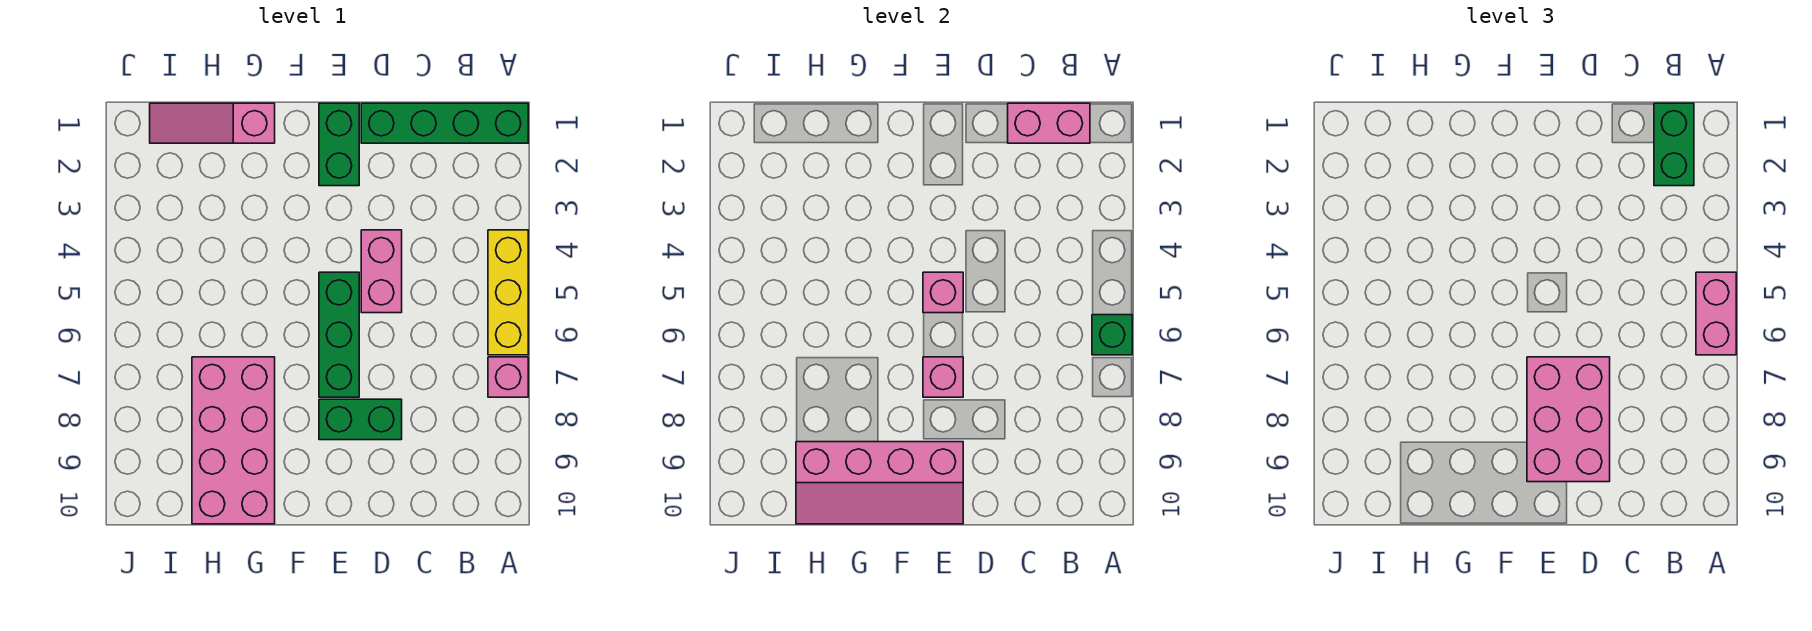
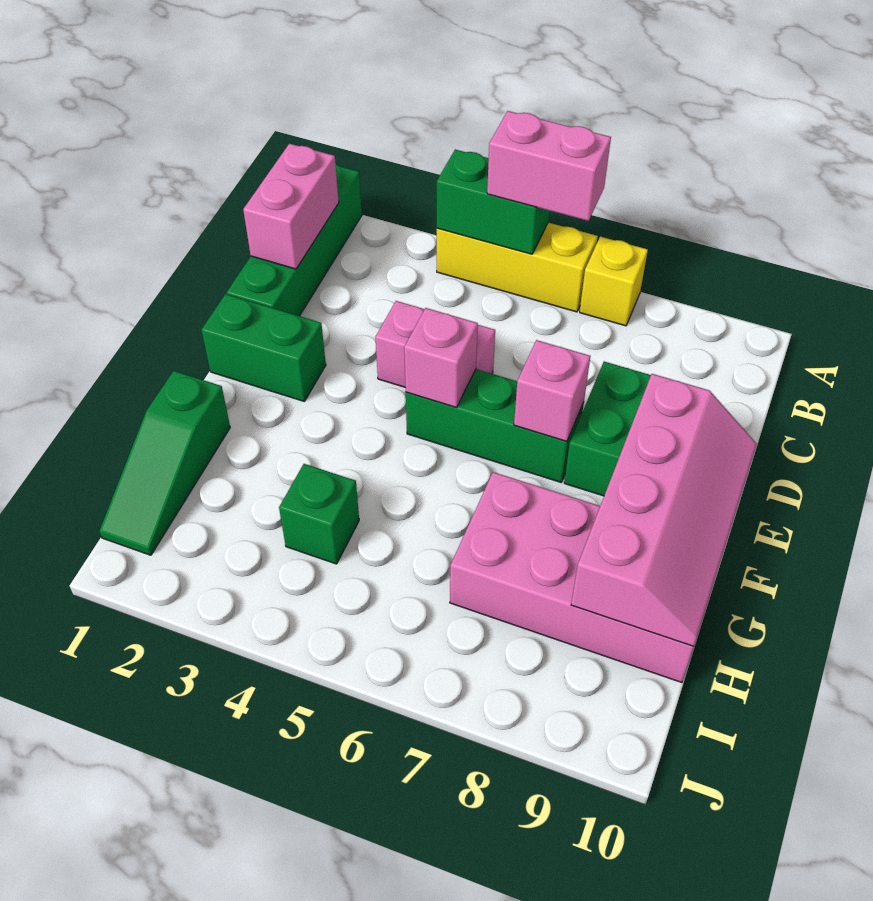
green 1x1 brick [1092,315,1132,355] -> green 1x1 brick moved to [279,464,359,564]
pink 1x1 brick [488,357,528,397] -> yellow 1x1 brick [580,237,648,326]
green 1x2 brick [1654,103,1694,186] -> green 1x2 brick moved to [437,150,549,254]
pink 2x3 brick [1527,357,1610,482] -> none
pink 1x3 slope [150,103,275,143] -> green 1x3 slope [100,371,230,555]

